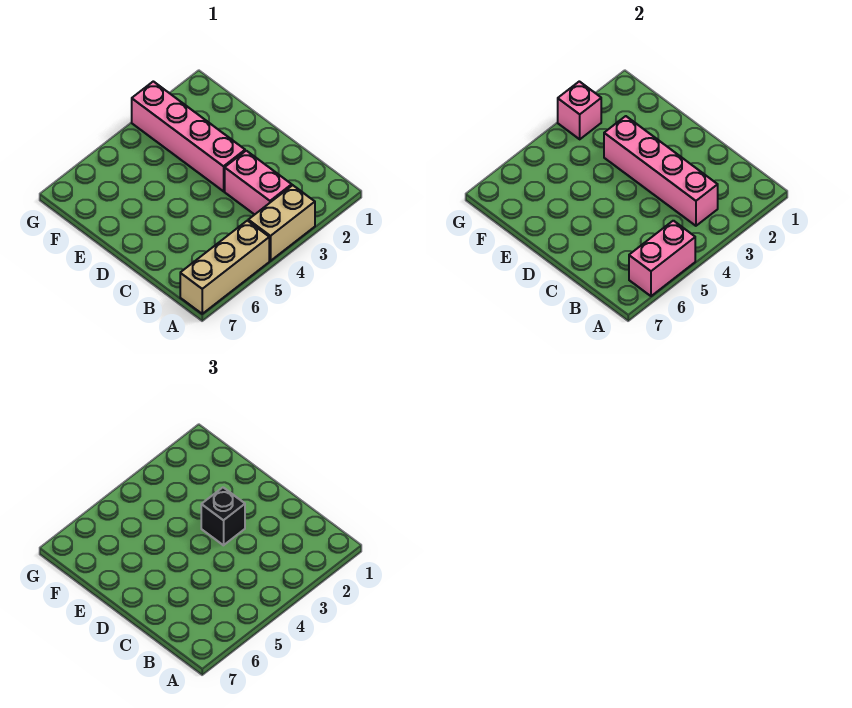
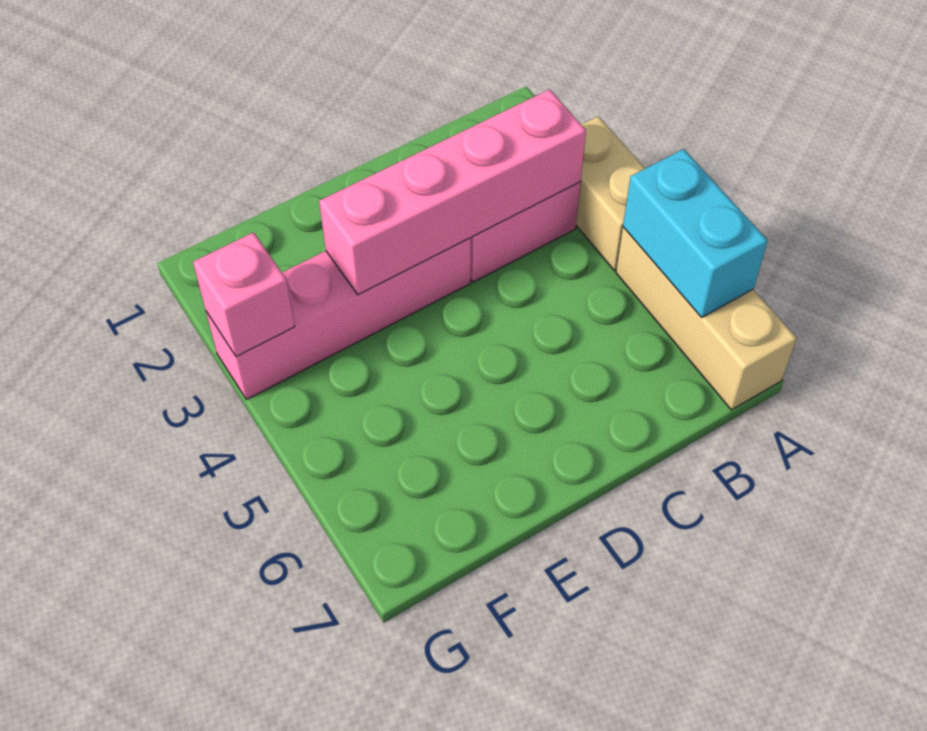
pink 1x2 brick [629,221,695,296] -> cyan 1x2 brick [623,149,768,317]
black 1x1 brick [201,488,245,545] -> none

